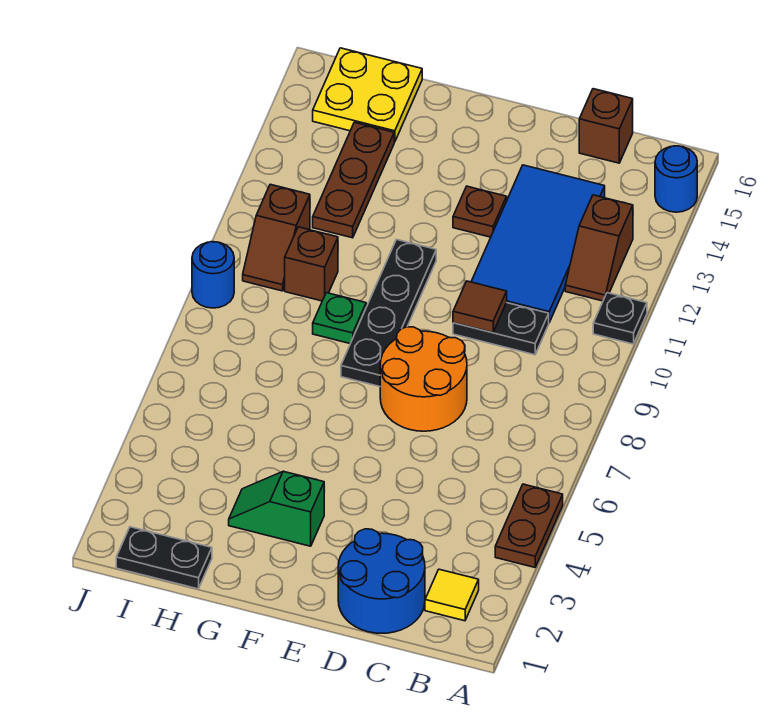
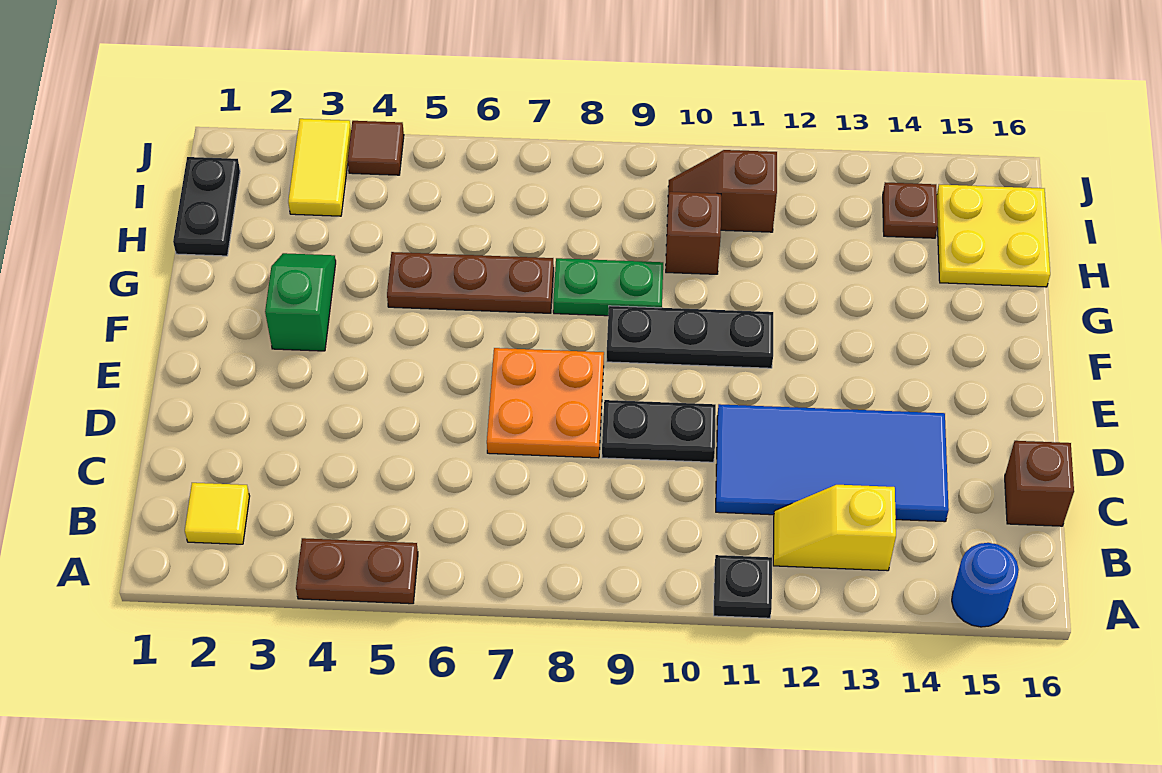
brown 1x2 slope [565,195,633,301] -> yellow 1x2 slope [773,485,896,571]
blue 2x2 round brick [338,529,425,633] -> none
black 1x2 plate [453,303,549,355] -> black 1x2 plate turned to [602,400,716,462]
orange 2x2 round brick [380,327,467,431] -> orange 2x2 plate [487,348,604,458]
brown 1x1 tile [453,281,507,333] -> brown 1x1 tile moved to [348,121,404,175]
brown 1x1 plate [453,186,507,237] -> brown 1x1 plate moved to [883,182,938,238]
black 1x4 plate [341,239,436,386] -> black 1x3 plate [606,306,773,368]
green 1x1 plate [313,293,366,344] -> green 1x2 plate [553,258,663,316]
brown 1x3 plate [313,122,394,238] -> brown 1x3 plate moved to [387,252,554,313]
none -> yellow 1x2 tile [288,119,351,216]
blue 1x1 round brick [192,242,234,308] -> none

